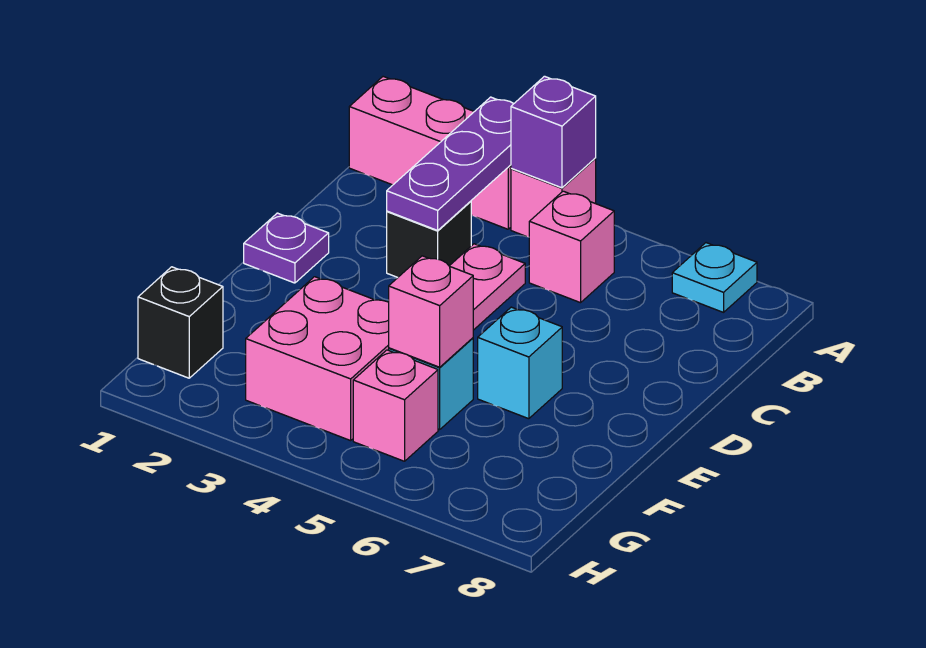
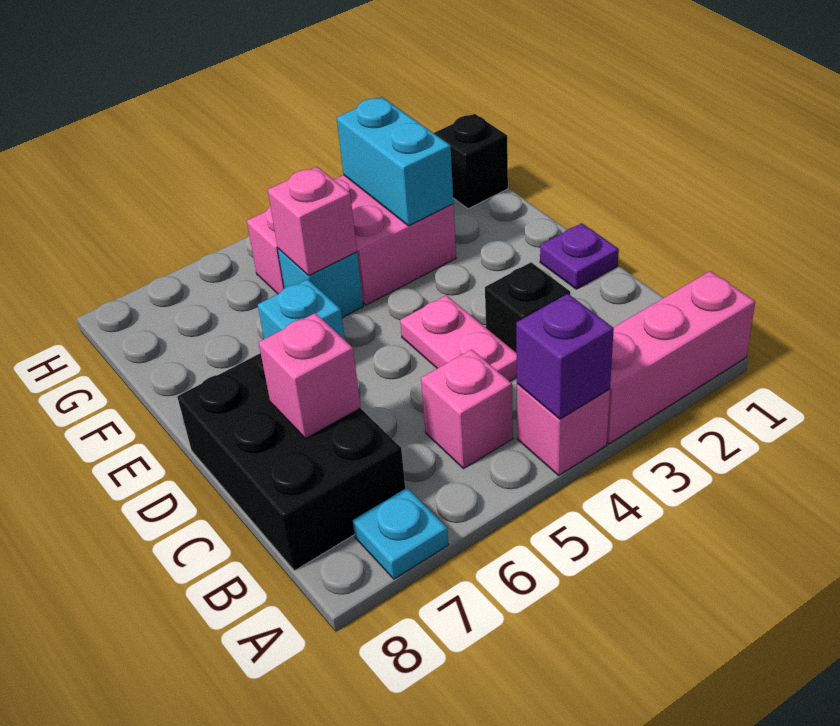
purple 1x3 plate [387,97,514,230] -> none
none -> black 2x3 brick [177,353,405,571]
none -> pink 1x1 brick [259,313,361,439]
none -> cyan 1x2 brick [337,97,453,226]

